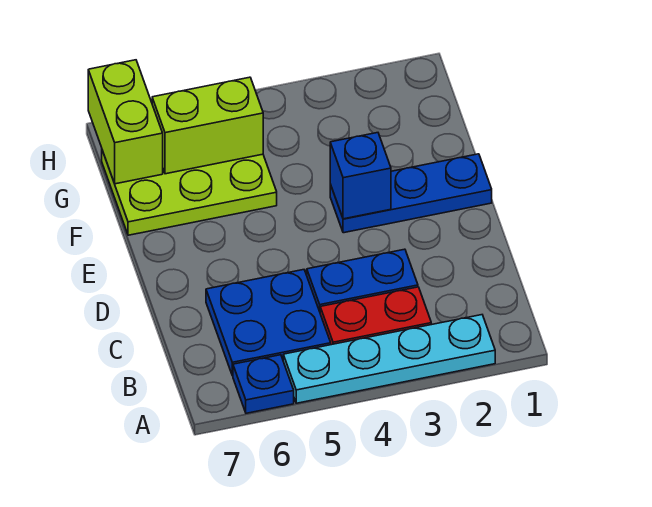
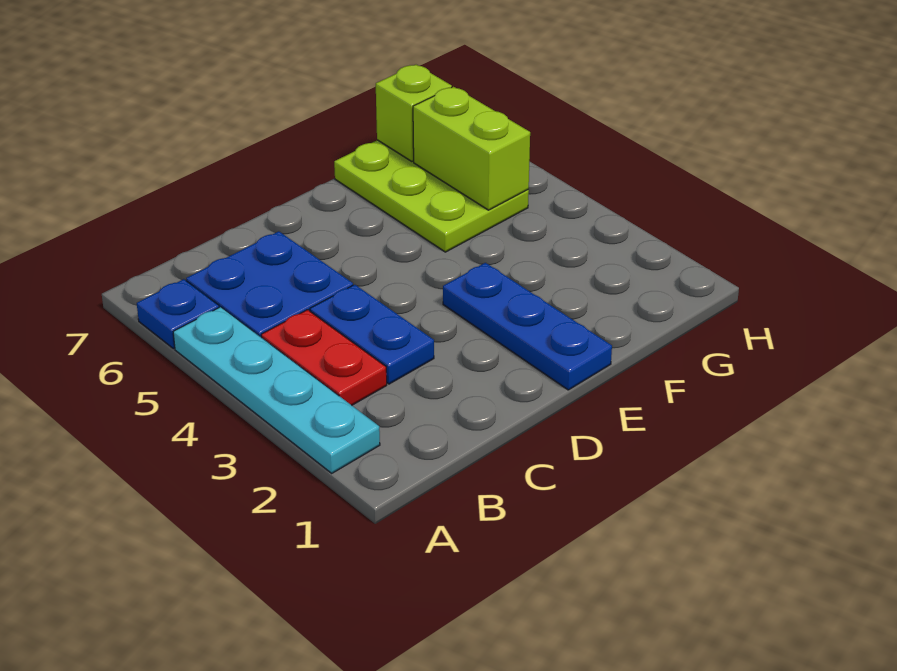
blue 1x1 brick [330,133,391,219] -> none
lime 1x2 brick [88,60,163,184] -> lime 1x1 brick [376,65,452,162]

